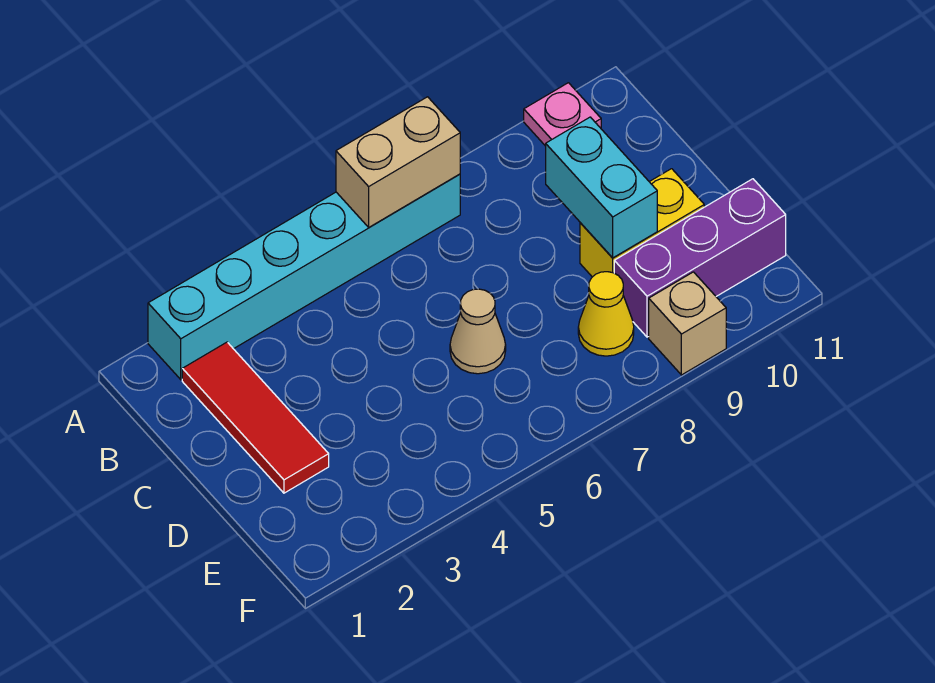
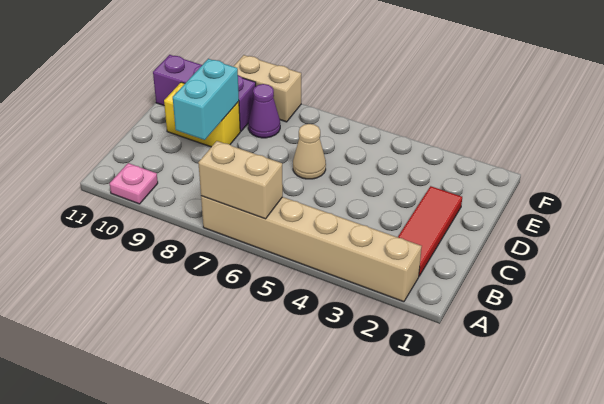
cyan 1x6 brick [148,174,460,380] -> tan 1x6 brick [201,196,422,302]
yellow 1x1 cone [578,272,634,356] -> purple 1x1 cone [248,84,280,138]
tan 1x1 brick [649,272,726,375] -> tan 1x2 brick [233,55,301,122]

